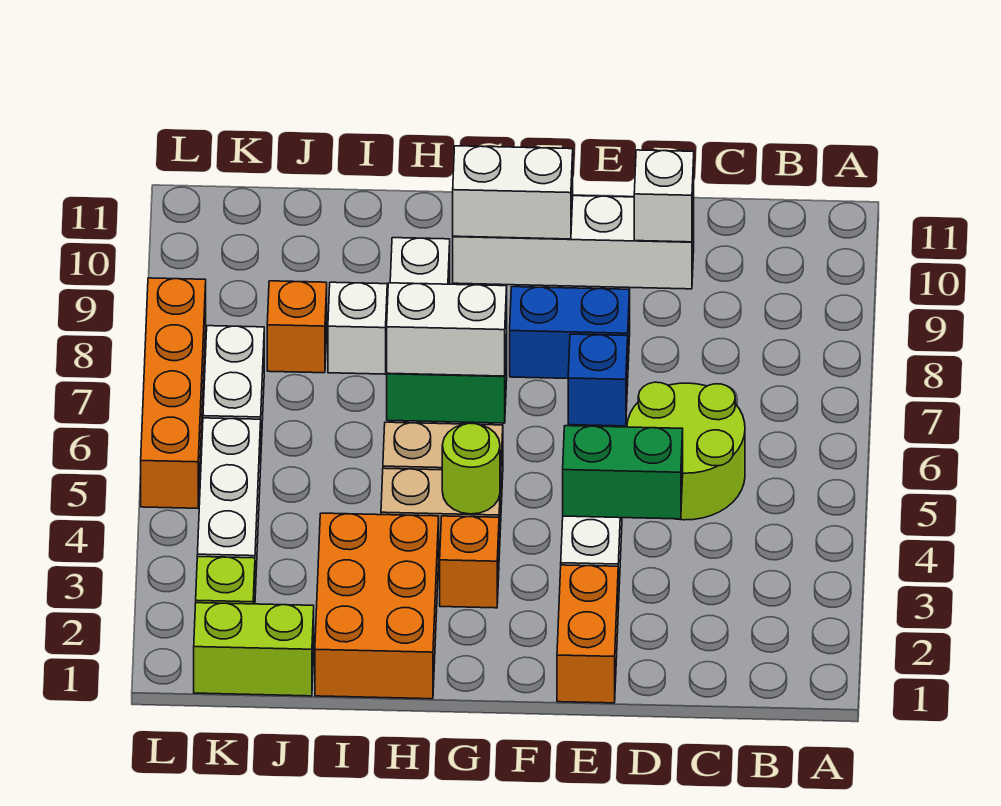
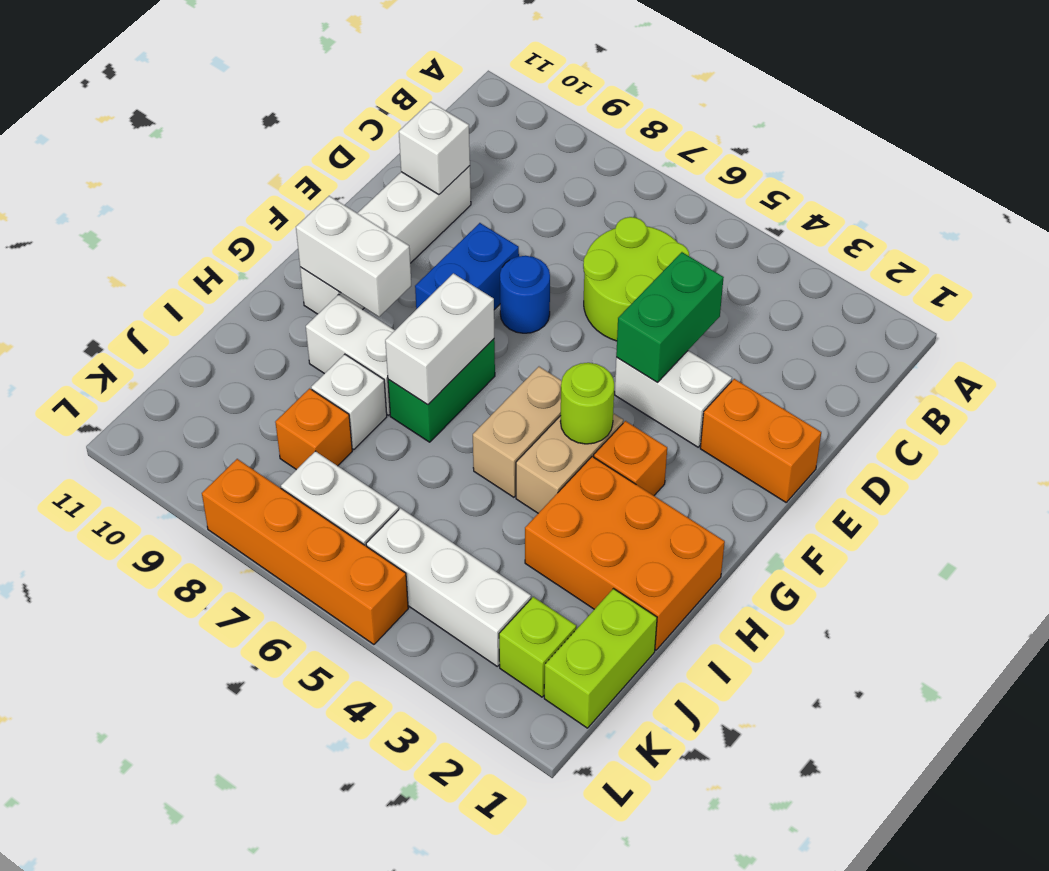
blue 1x1 brick [568,334,628,426] -> blue 1x1 round brick [500,256,550,333]
white 1x2 brick [453,146,573,239] -> white 1x2 brick turned to [296,196,411,317]

